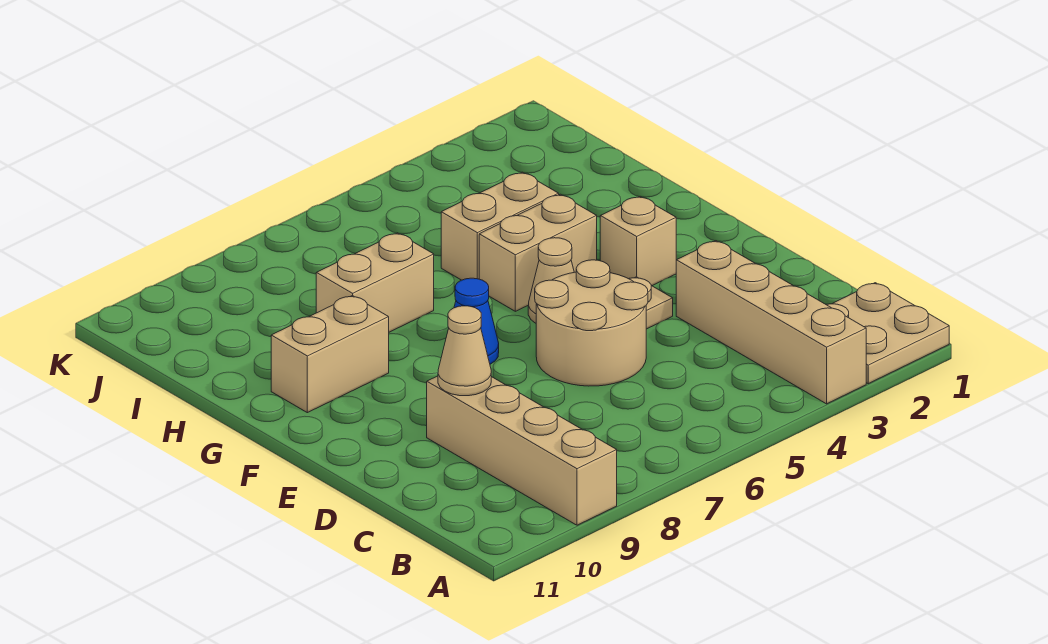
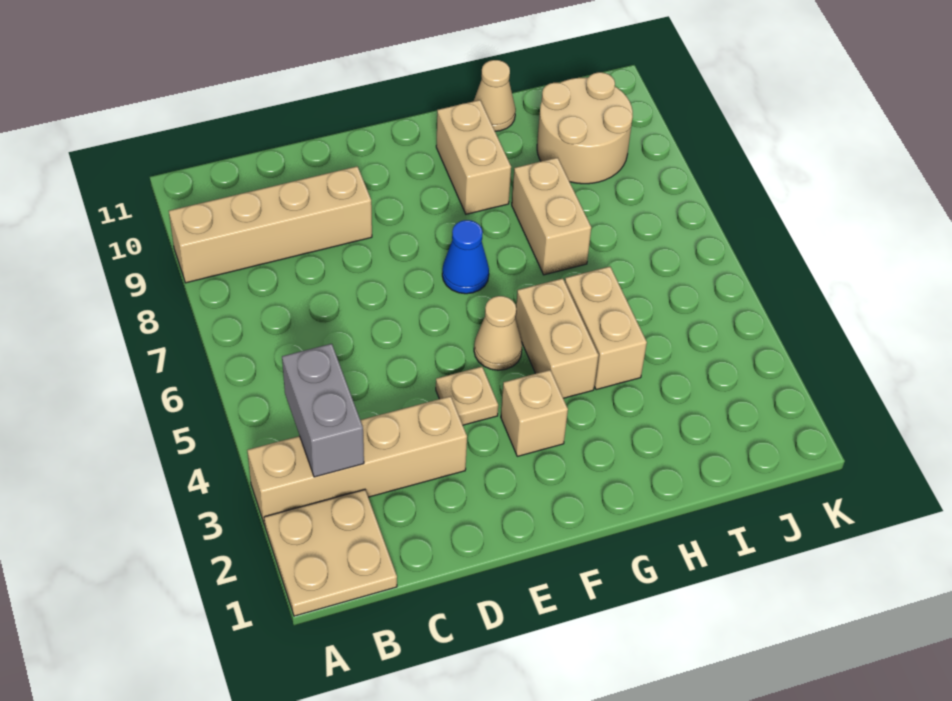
none -> grey 1x2 brick [282,344,364,477]
tan 2x2 round brick [535,260,648,386] -> tan 2x2 round brick moved to [537,72,633,184]
tan 1x1 cone [438,306,491,396] -> tan 1x1 cone moved to [474,60,516,131]

